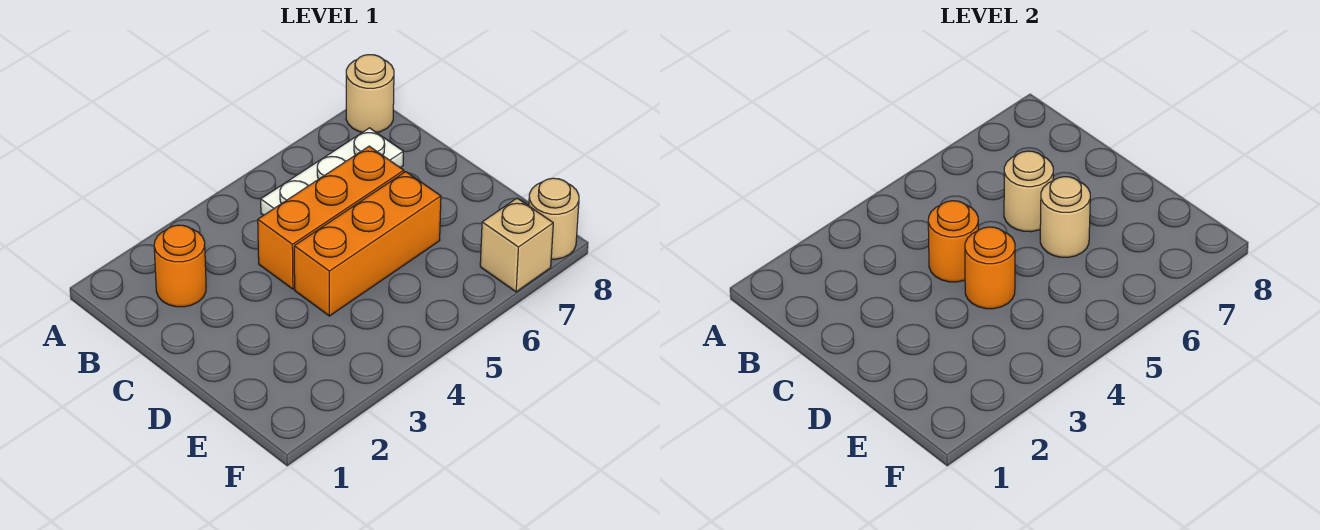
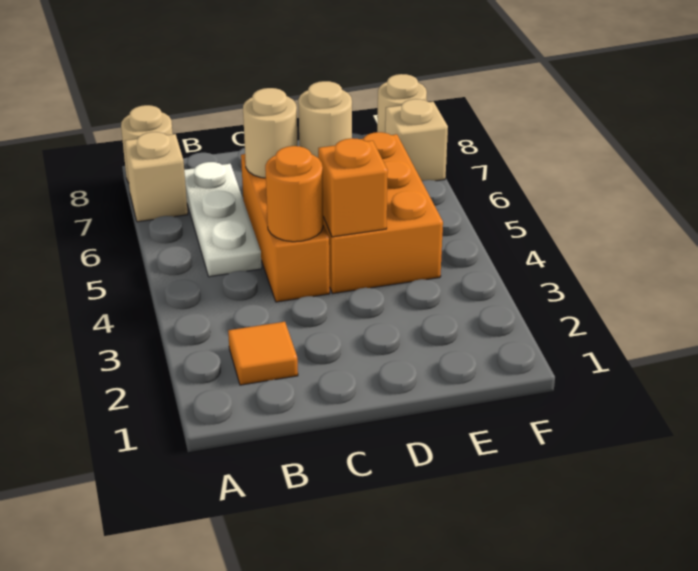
none -> tan 1x1 brick [125,132,188,222]
orange 1x1 round brick [154,225,206,307] -> orange 1x1 tile [228,322,298,385]
orange 1x3 brick [294,172,441,316] -> orange 2x3 brick [323,132,443,294]
orange 1x1 round brick [965,227,1015,309] -> orange 1x1 brick [318,138,388,237]

